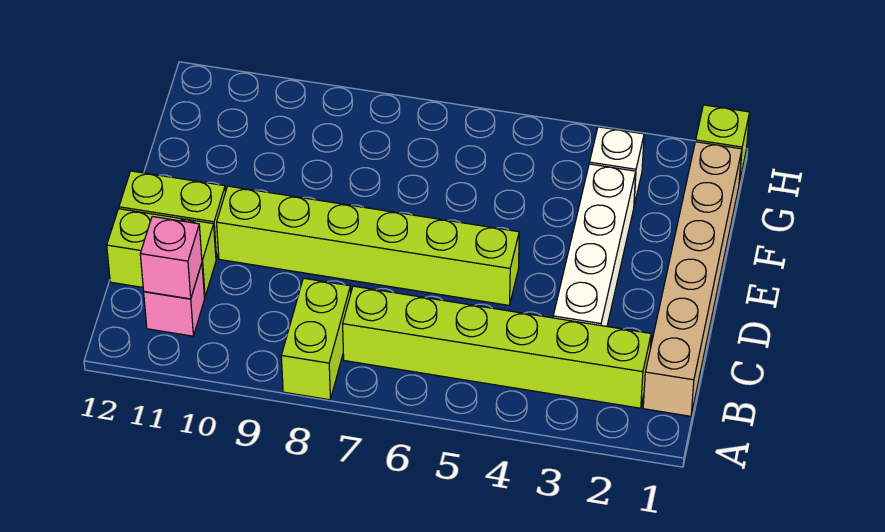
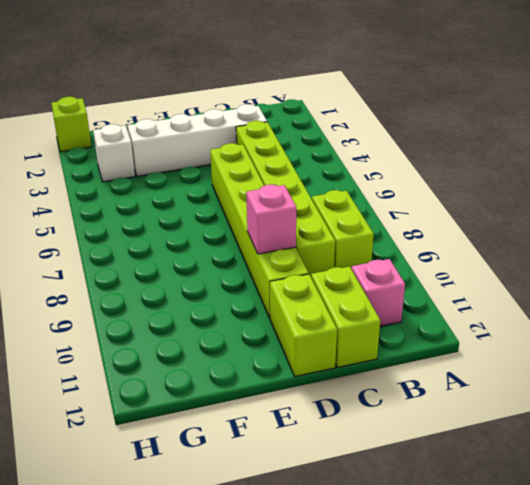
lime 1x2 brick [281,278,351,400] -> lime 1x2 brick turned to [312,190,374,269]
tan 1x6 brick [643,142,742,416] -> none
lime 1x6 brick [343,286,651,408] -> lime 1x6 brick moved to [236,121,335,276]
pink 1x1 brick [140,216,202,299] -> pink 1x1 brick moved to [246,185,296,254]

